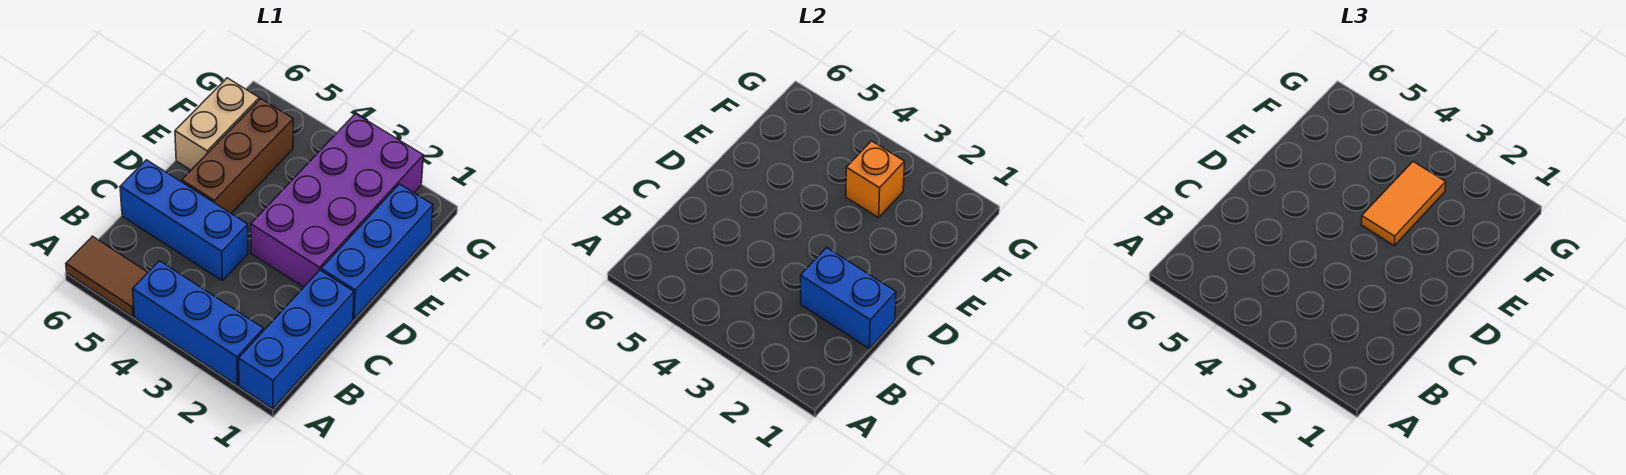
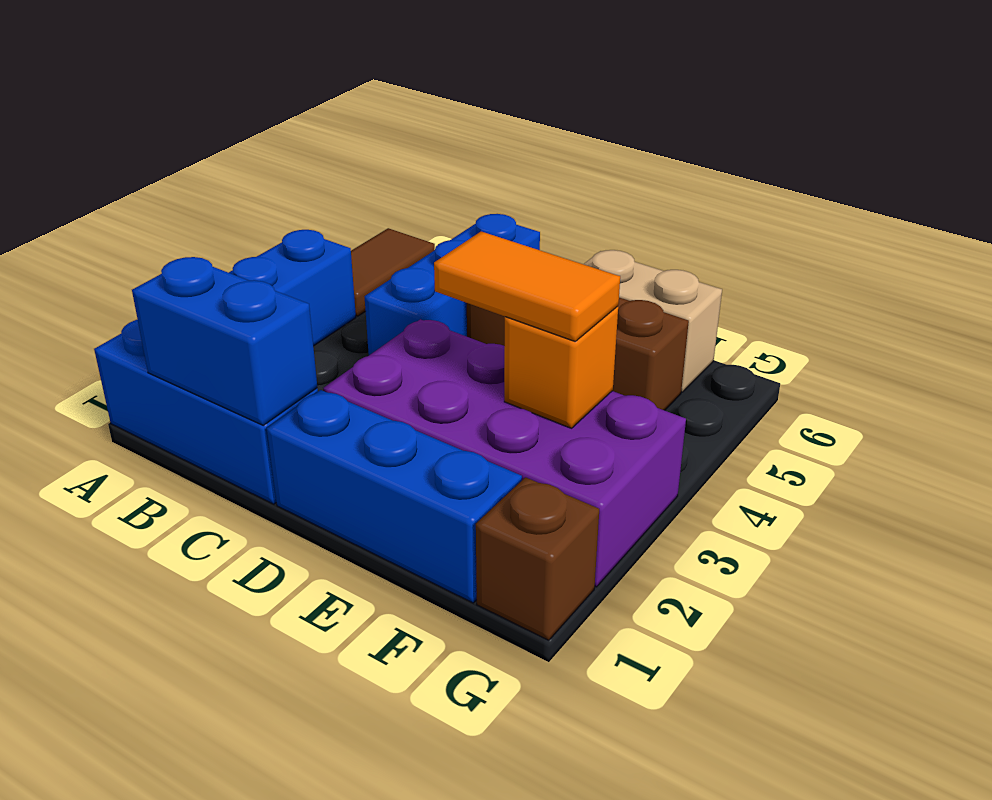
blue 1x2 brick [801,248,896,348] -> blue 1x2 brick turned to [132,257,317,425]
none -> brown 1x1 brick [476,477,599,640]

